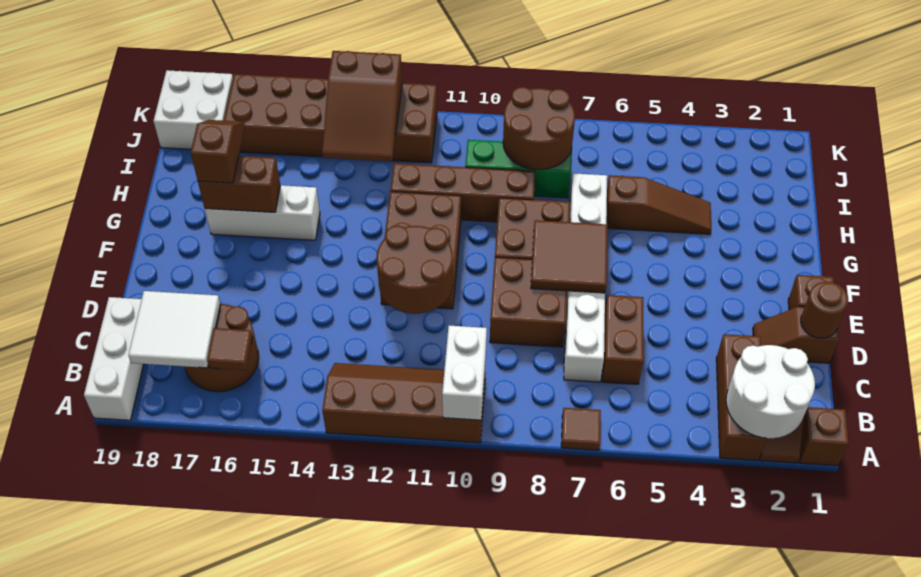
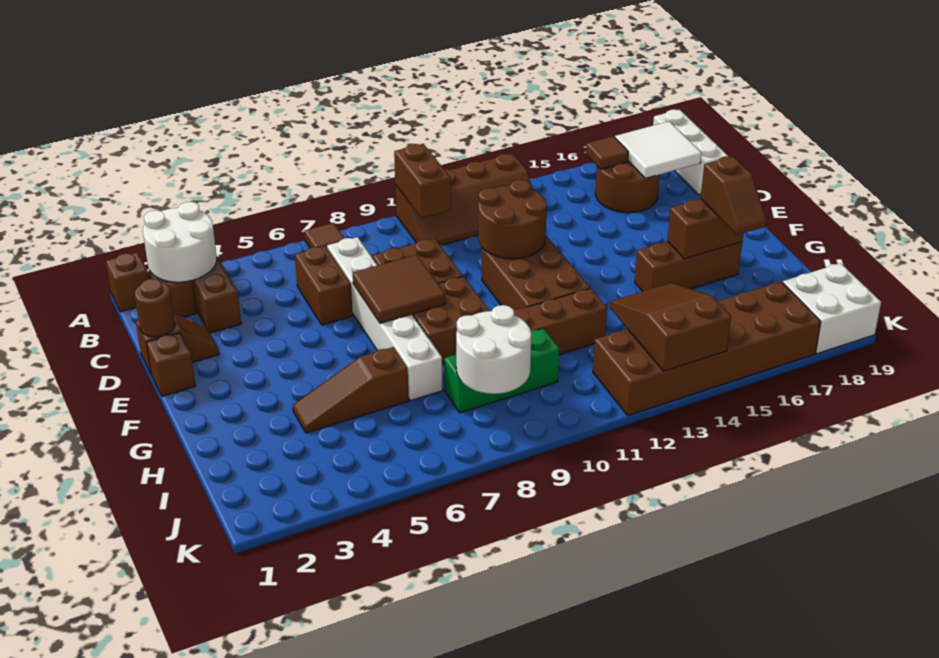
white 1x2 brick [442,326,487,420] -> brown 1x2 brick [394,144,451,218]
white 1x3 brick [205,185,320,240] -> brown 1x3 brick [635,241,742,292]
brown 2x2 round brick [503,87,575,170] -> white 2x2 round brick [456,305,531,394]

